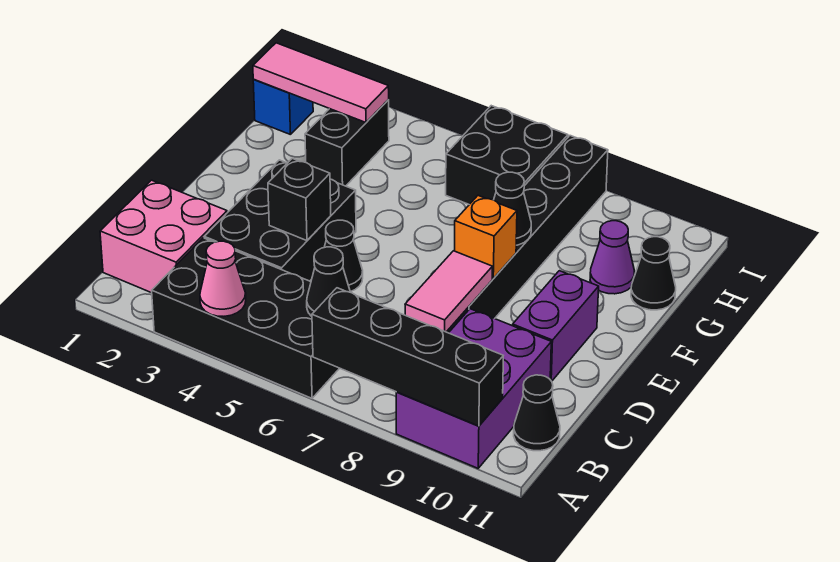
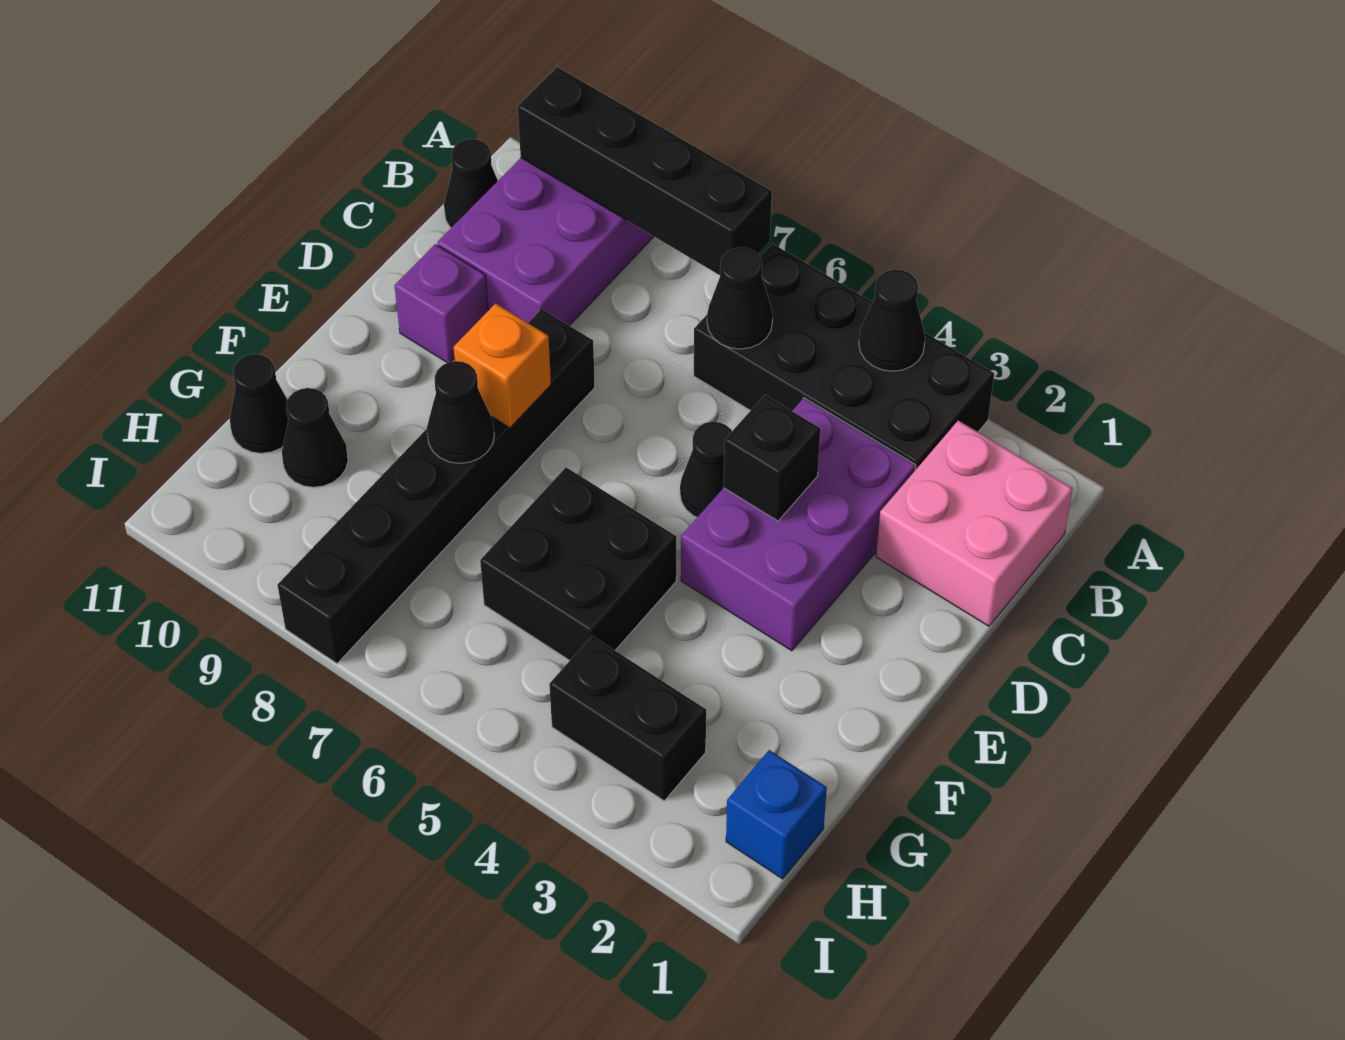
pink 1x1 cone [200,241,246,316] -> black 1x1 cone [859,269,925,371]
black 2x3 brick [204,160,356,281] -> purple 2x3 brick [681,398,916,651]
pink 1x2 tile [405,251,492,332] -> none
purple 1x2 brick [513,271,599,381] -> purple 1x1 brick [394,244,488,363]
black 1x2 brick [305,100,389,186] -> black 1x2 brick turned to [549,636,706,801]
purple 1x1 cone [590,221,634,294] -> black 1x1 cone [282,388,348,487]
pink 1x3 tile [253,43,389,122] -> none
black 2x2 brick [446,106,568,204] -> black 2x2 brick moved to [480,467,676,660]

